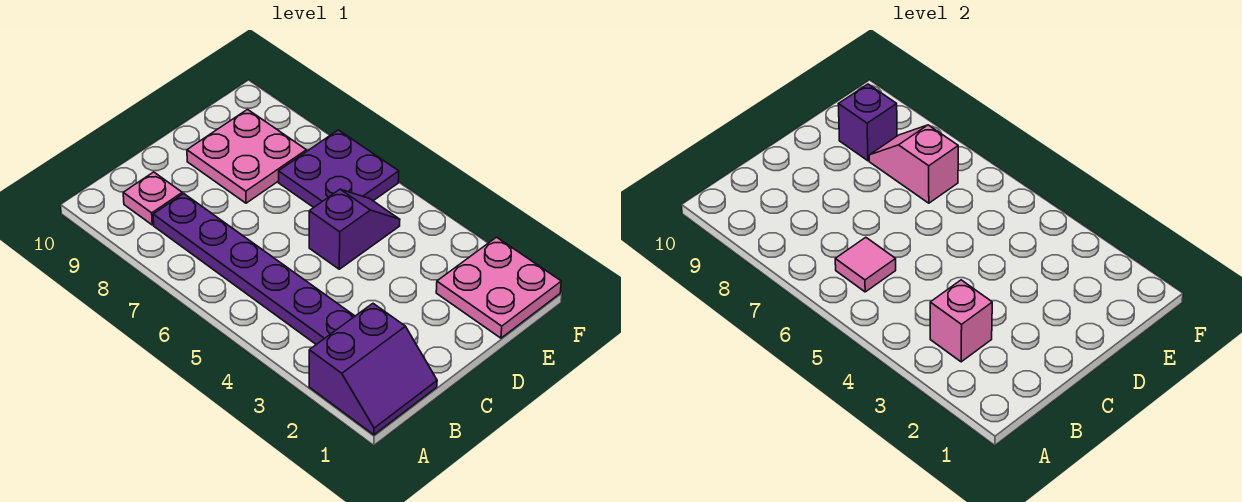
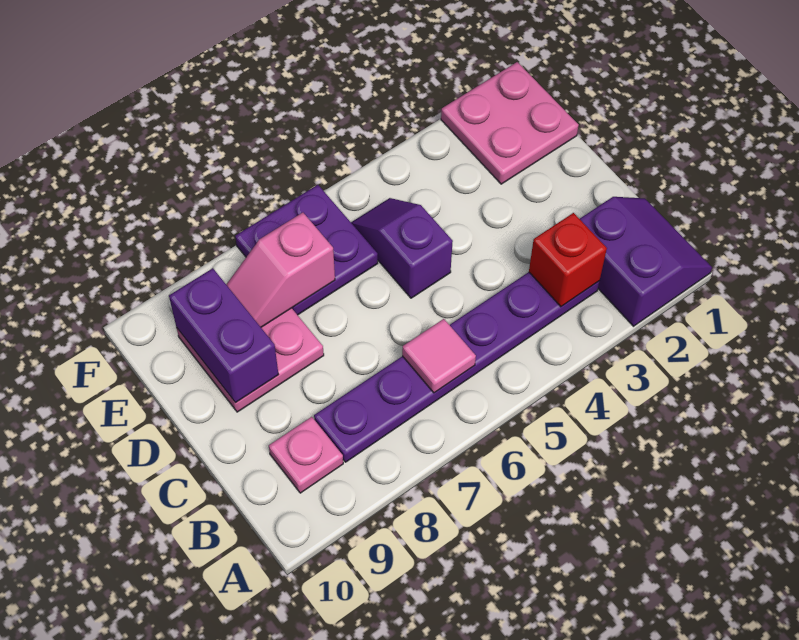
pink 1x1 brick [930,280,992,362] -> red 1x1 brick [529,213,607,307]
purple 1x1 brick [838,84,897,161] -> purple 1x2 brick [169,268,278,403]

